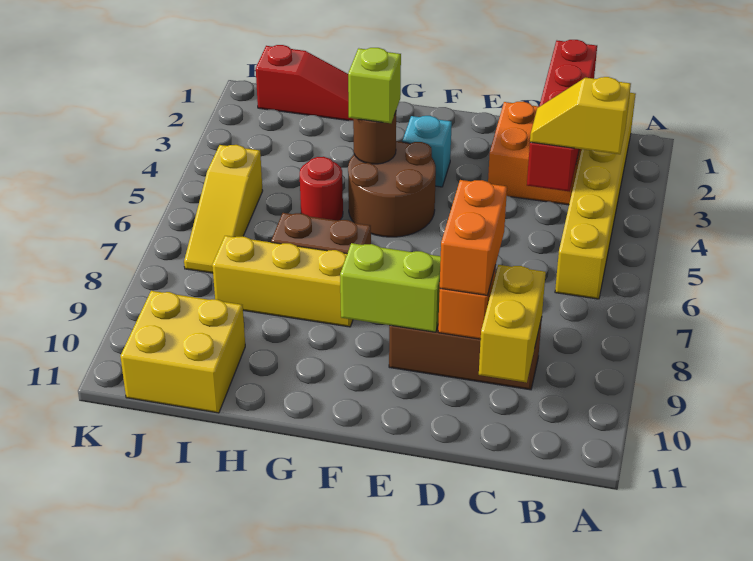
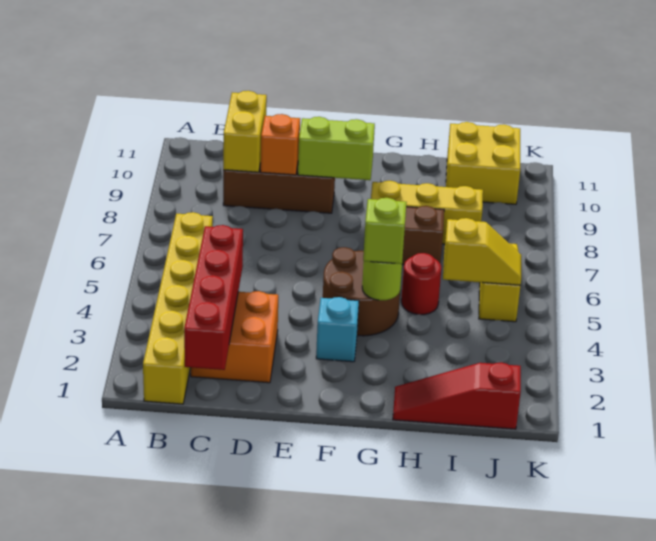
yellow 1x2 slope [530,77,631,154] -> yellow 1x2 slope moved to [443,218,521,285]
orange 1x2 brick [440,180,507,296] -> none
brown 1x1 round brick [353,112,396,164] -> lime 1x1 round brick [362,261,402,300]

